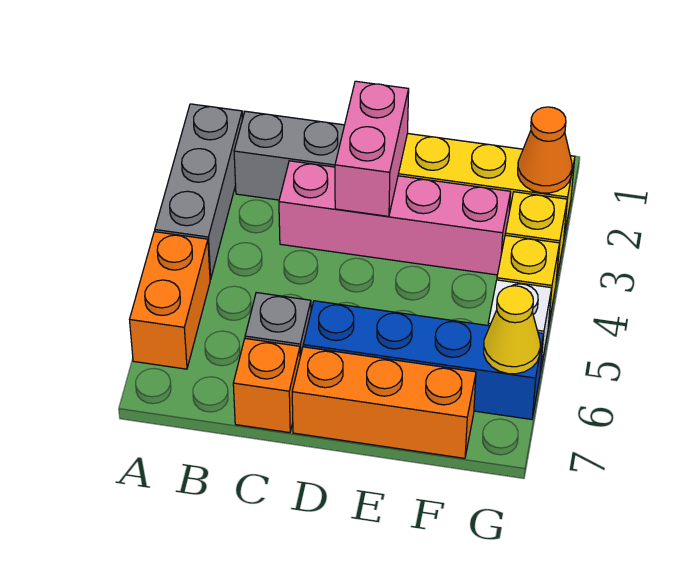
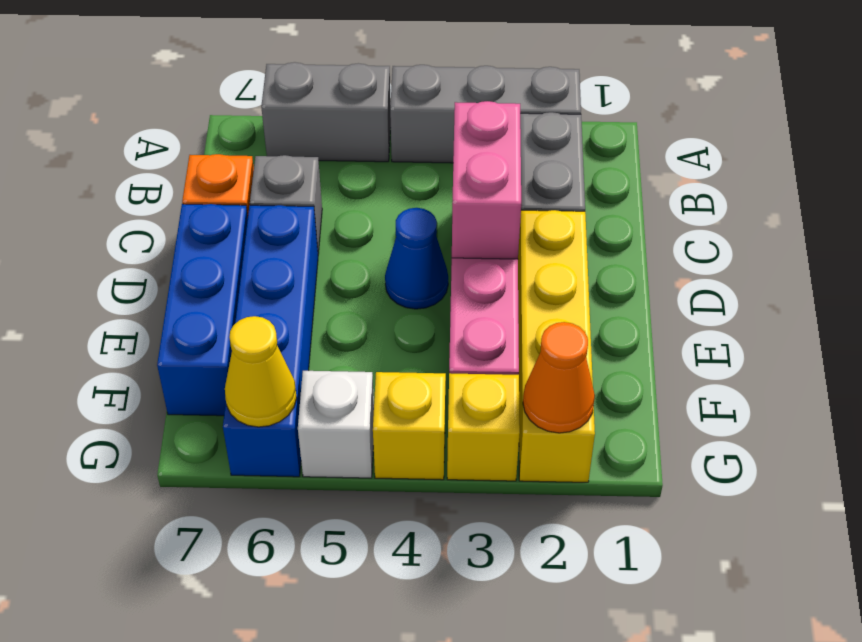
orange 1x2 brick [130,232,210,369] -> grey 1x2 brick [261,62,391,162]
pink 1x2 brick [335,81,409,216] -> pink 1x2 brick turned to [452,101,521,259]
none -> blue 1x1 cone [385,208,448,309]
orange 1x3 brick [292,347,476,458] -> blue 1x3 brick [157,204,248,416]

